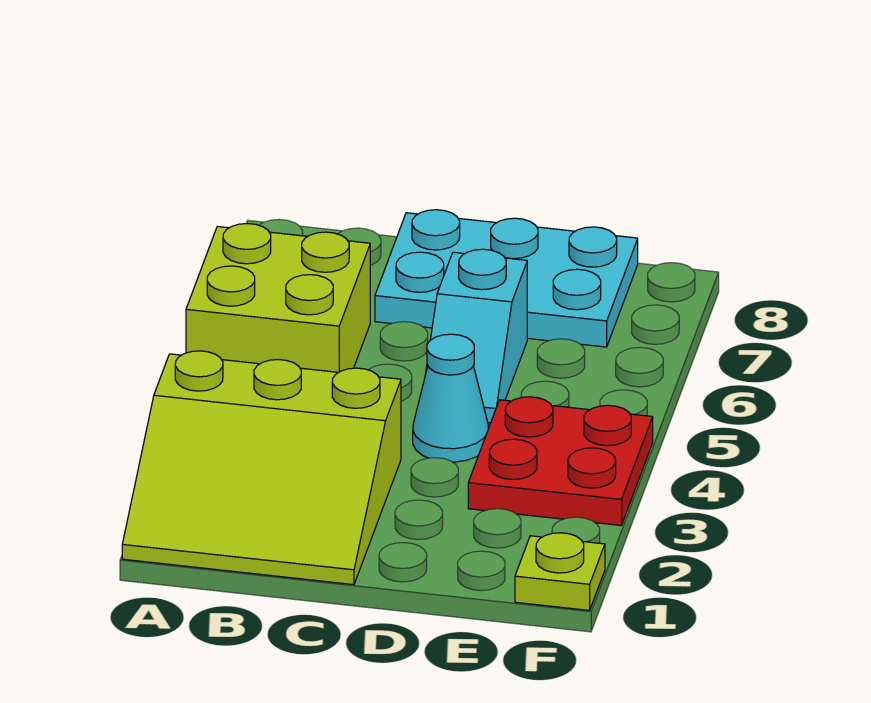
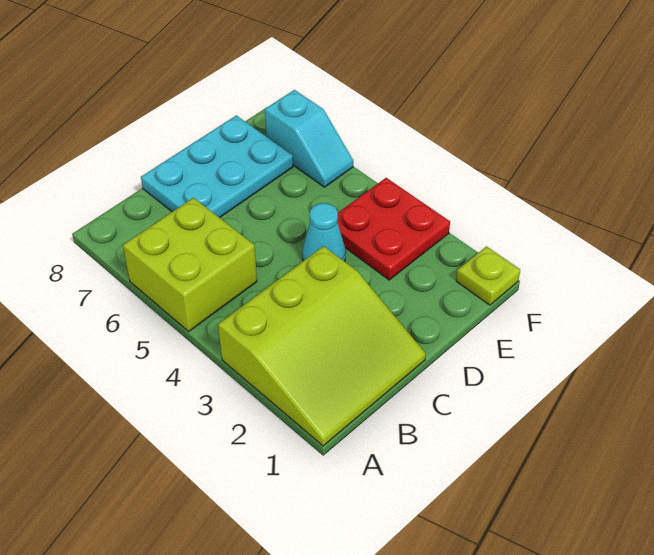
cyan 1x2 slope [425,249,527,423] -> cyan 1x2 slope moved to [265,90,353,187]

